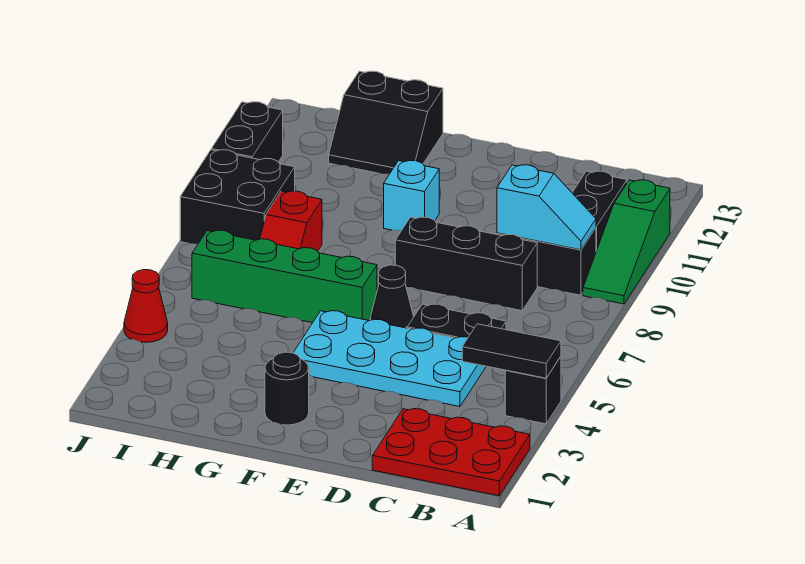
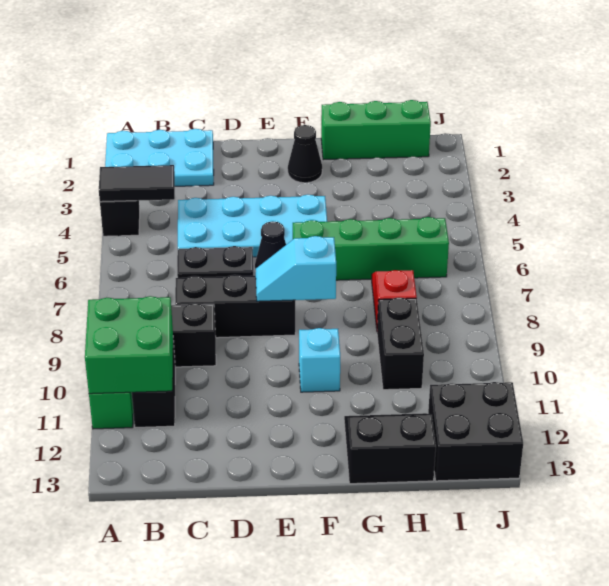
red 2x3 plate [372,409,530,496] -> cyan 2x3 plate [105,129,214,186]
none -> green 2x2 brick [85,296,173,394]
cyan 1x2 slope [497,165,596,250] -> cyan 1x2 slope moved to [256,236,336,301]
black 1x1 round brick [265,352,309,425] -> black 1x1 cone [288,125,322,183]
none -> green 1x3 brick [321,100,431,160]
black 2x2 brick [180,150,295,244] -> black 2x2 brick moved to [428,382,523,481]
red 1x1 cone [124,270,168,342] -> none
black 1x2 brick [211,102,283,162] -> black 1x2 brick moved to [377,297,424,390]

